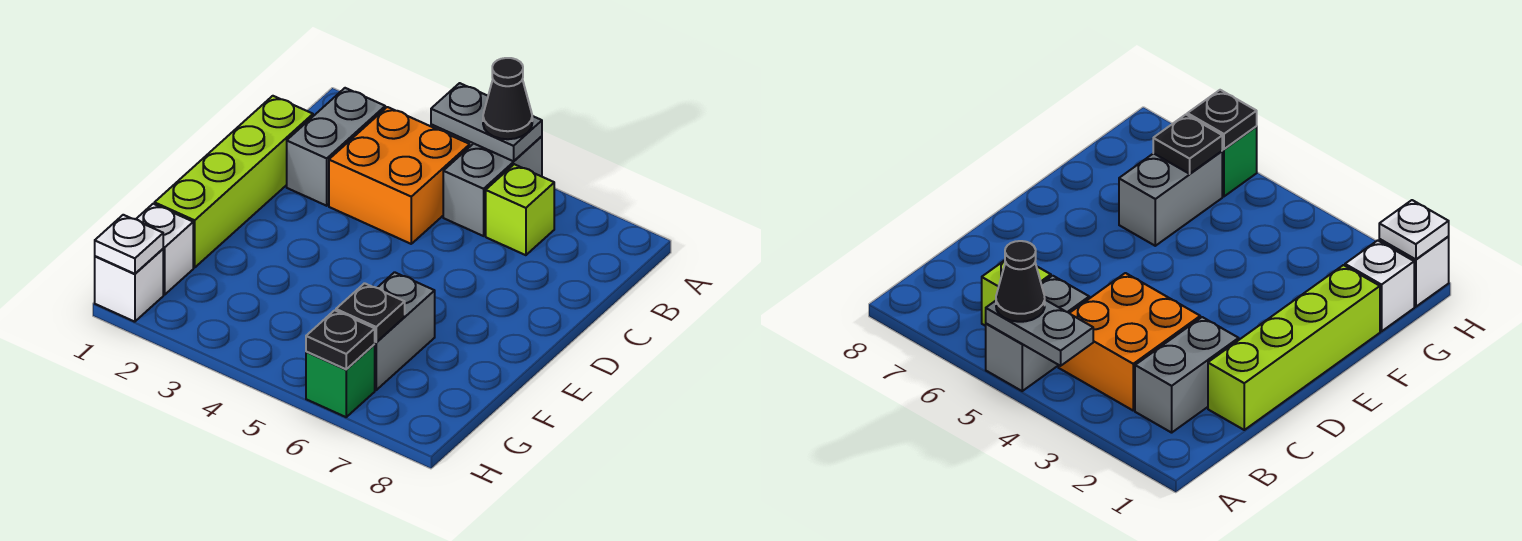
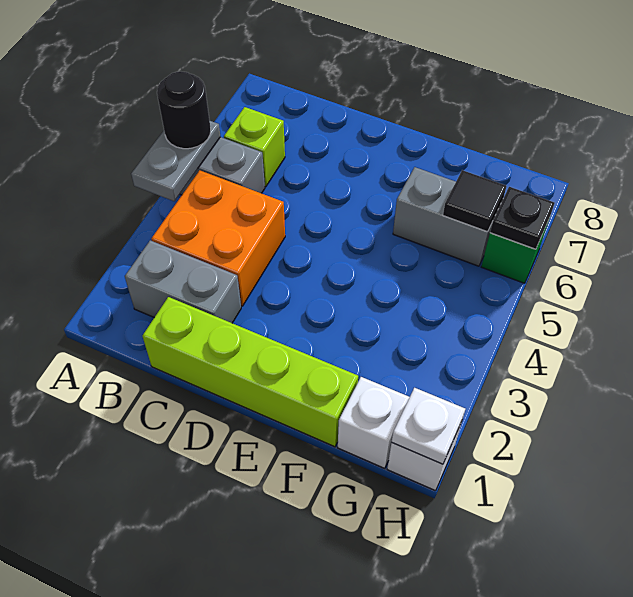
black 1x1 cone [483,58,532,139] -> black 1x1 round brick [157,71,211,149]
black 1x1 plate [336,283,405,342] -> black 1x1 tile [443,170,506,232]

